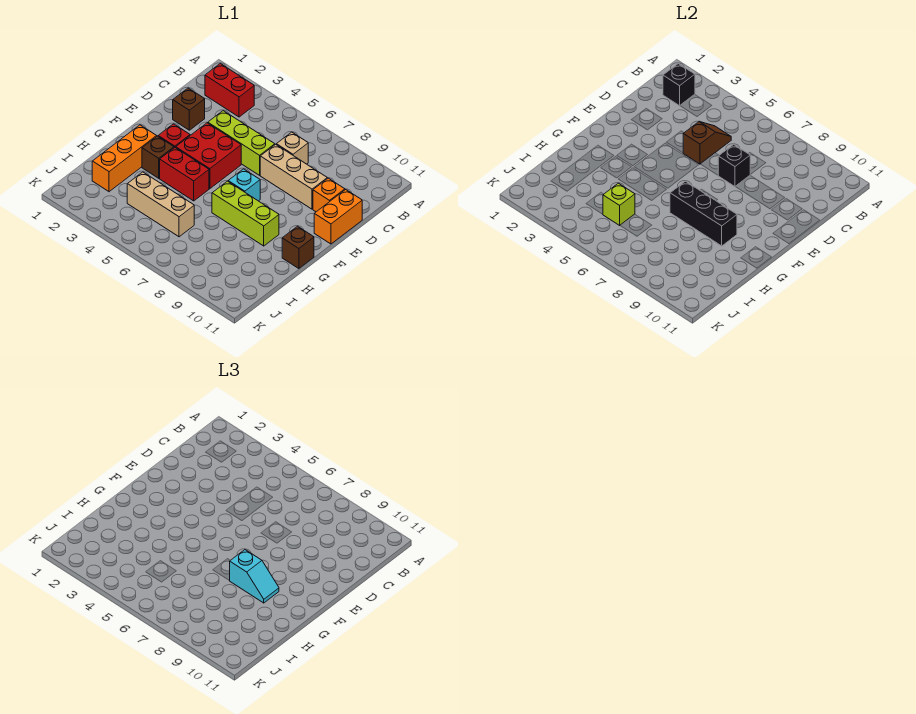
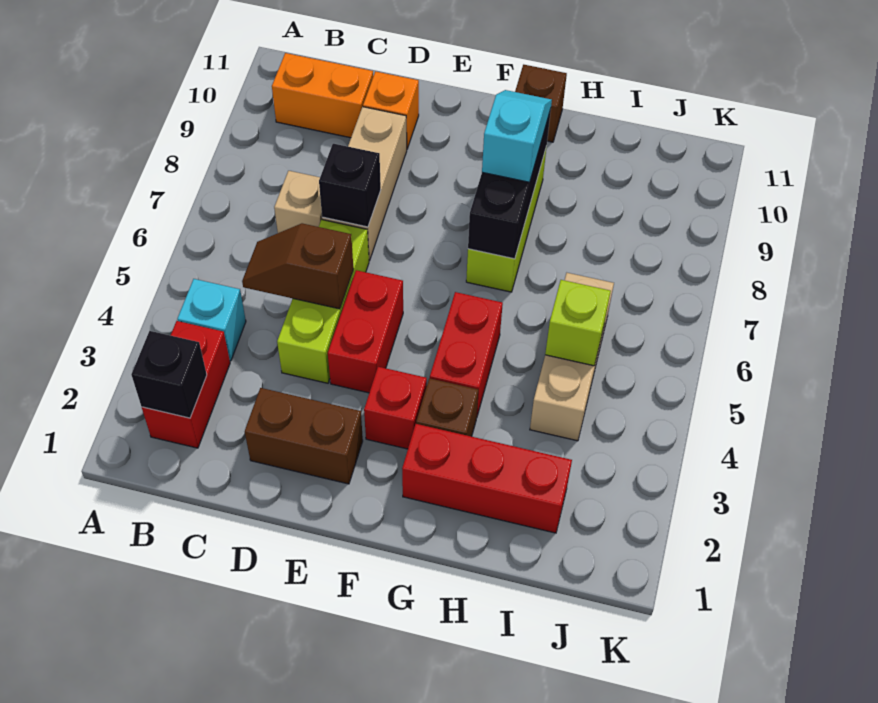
brown 1x1 brick [173,88,205,130] -> brown 1x2 brick [245,388,363,484]
orange 1x2 brick [314,190,362,244] -> orange 1x2 brick moved to [272,53,373,138]
red 2x2 brick [176,123,241,189] -> red 1x2 brick [328,270,403,393]
cyan 1x1 brick [228,169,260,201] -> cyan 1x1 brick moved to [177,279,246,361]
orange 1x3 brick [92,125,157,192] -> red 1x3 brick [402,424,572,533]

